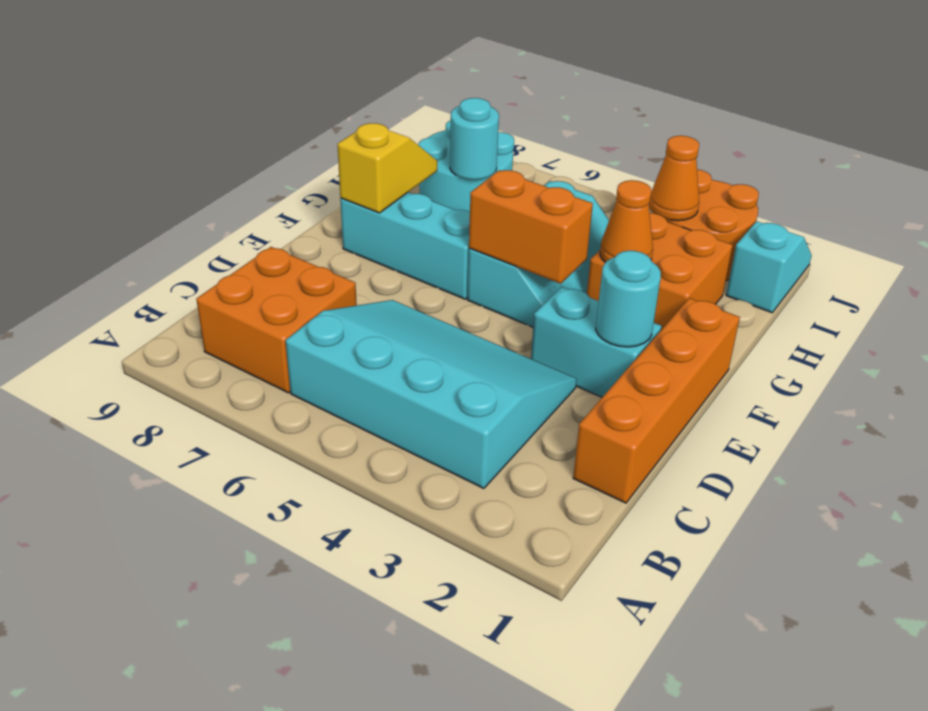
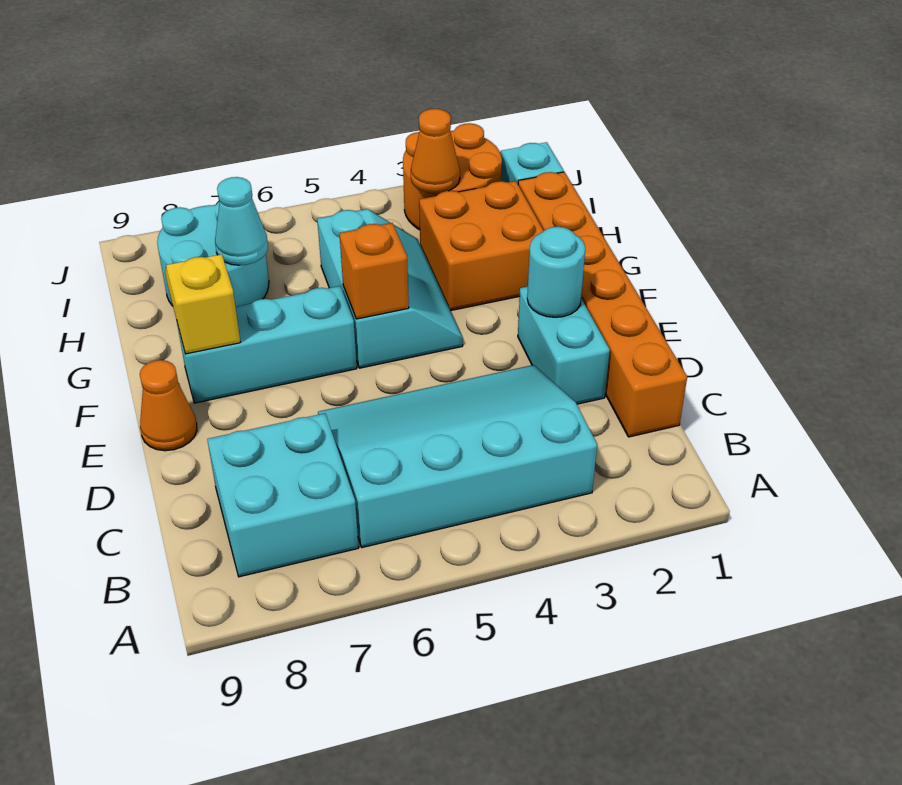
orange 2x2 brick [196,247,357,393] -> cyan 2x2 brick [207,413,359,577]
orange 1x4 brick [573,298,740,503] -> orange 1x6 brick [518,172,687,437]
cyan 1x2 brick [531,287,662,397] -> cyan 1x2 brick turned to [518,287,610,404]
orange 1x2 brick [469,170,593,284] -> orange 1x1 brick [339,223,409,319]
orange 1x1 cone [600,180,653,262] -> orange 1x1 cone moved to [140,360,197,451]
cyan 1x1 round brick [450,98,499,180] -> cyan 1x1 cone [215,177,268,265]

